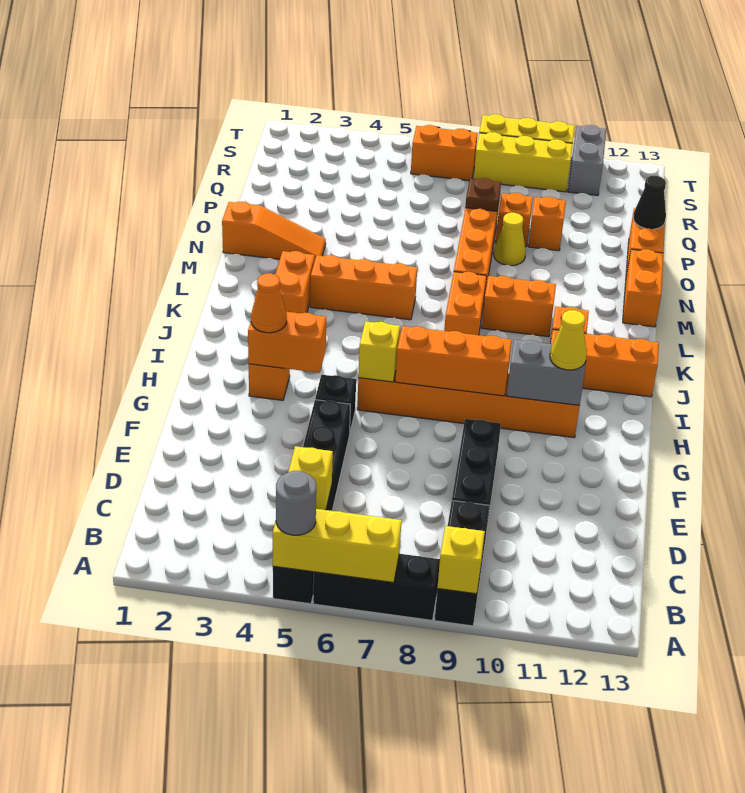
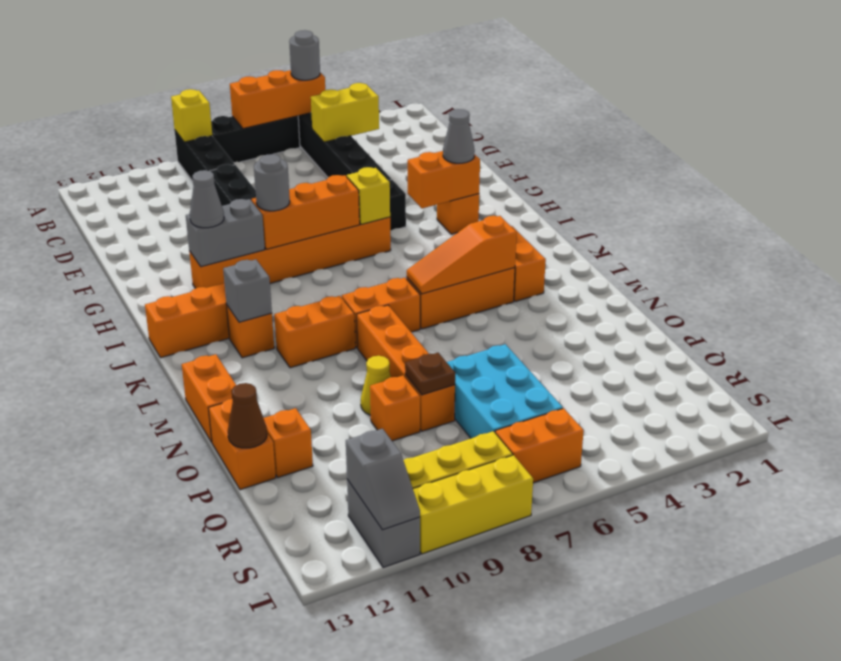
yellow 1x3 brick [273,509,402,583] -> orange 1x3 brick [230,70,325,129]
yellow 1x1 brick [288,446,333,510] -> yellow 1x2 brick [311,83,379,142]
orange 1x1 cone [251,273,287,333] -> grey 1x1 cone [443,109,475,163]
none -> grey 1x1 round brick [254,154,290,211]
yellow 1x1 cone [550,310,587,370] -> grey 1x1 cone [190,170,224,228]
orange 1x2 brick [444,272,486,335] -> orange 1x2 brick turned to [342,278,420,348]
none -> grey 1x1 brick [223,260,272,322]
orange 1x3 slope [222,202,326,259] -> orange 1x3 slope moved to [407,216,517,294]
none -> cyan 2x3 brick [447,344,563,438]
orange 1x1 brick [528,197,566,251] -> orange 1x1 brick moved to [263,408,313,477]
black 1x1 cone [633,176,666,229] -> brown 1x1 cone [228,383,267,448]
none -> grey 1x2 slope [346,429,420,530]

